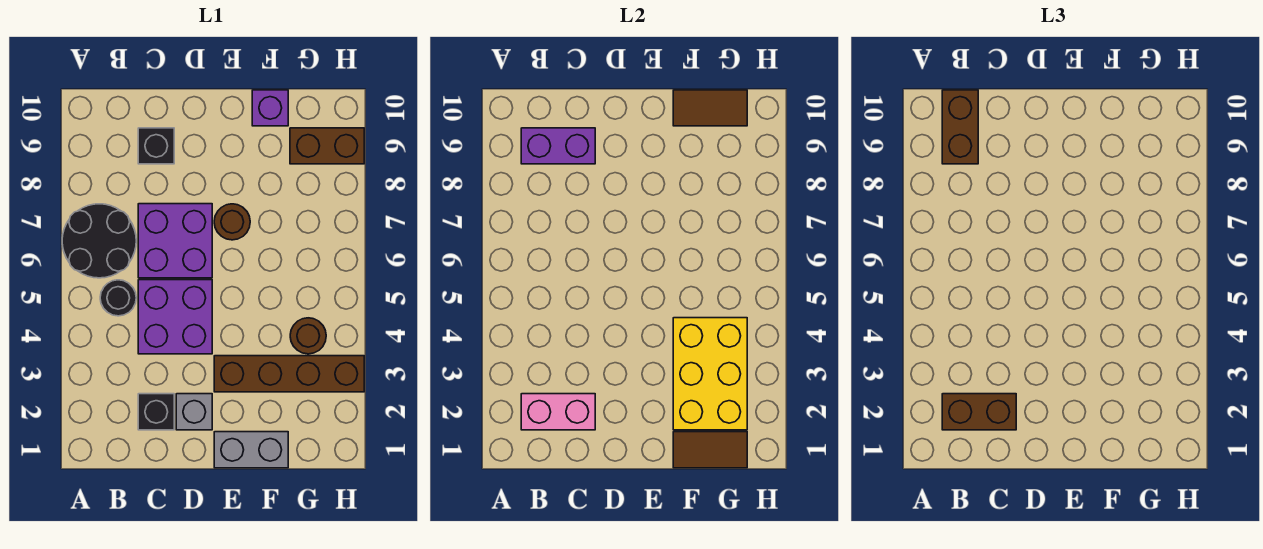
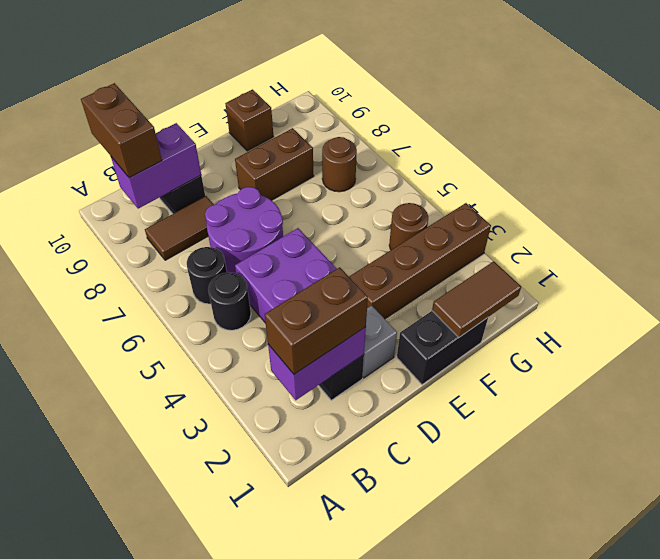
black 2x2 round brick [62,204,136,278] -> black 1x1 round brick [187,247,227,304]
pink 1x2 brick [521,394,595,430] -> purple 1x2 brick [268,327,366,400]
purple 2x2 brick [138,204,212,278] -> purple 2x2 round brick [205,187,283,273]
grey 1x2 brick [214,432,288,468] -> black 1x2 brick [397,311,488,385]
brown 1x1 round brick [214,204,250,240] -> brown 1x1 round brick moved to [322,137,357,192]
yellow 2x3 brick [673,318,747,430] -> none
purple 1x1 brick [252,90,288,126] -> brown 1x1 brick [225,90,274,151]
brown 1x2 tile [673,90,747,126] -> brown 1x2 tile moved to [145,196,214,260]
brown 1x2 brick [290,128,364,164] -> brown 1x2 brick moved to [235,128,314,200]

